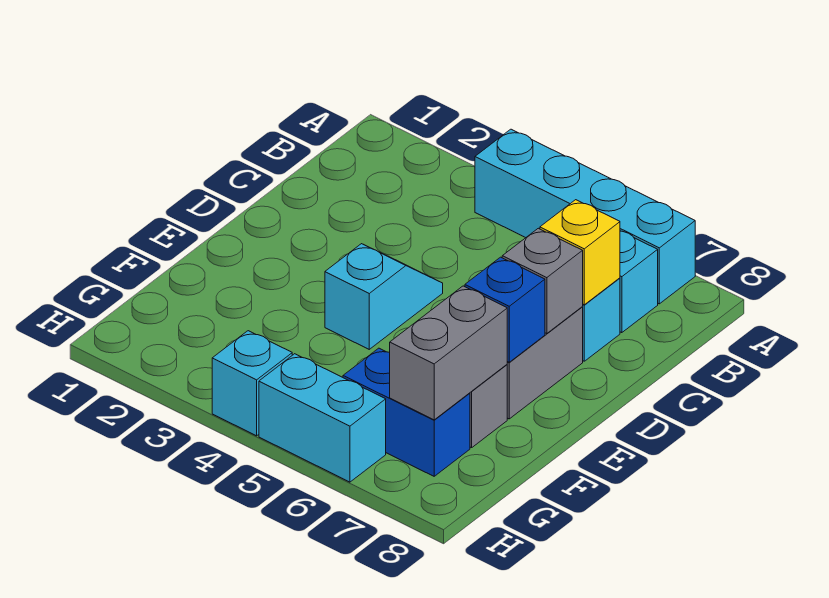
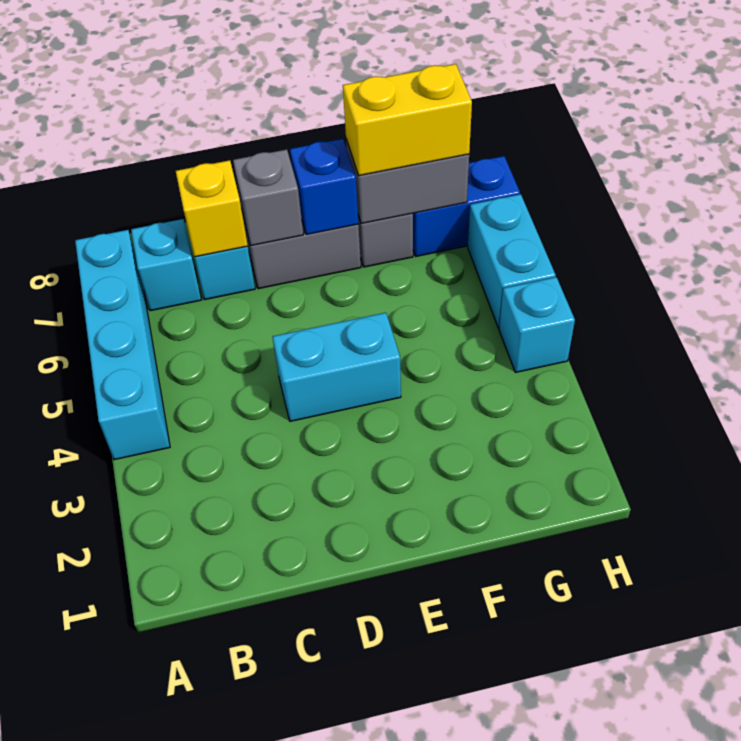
cyan 1x2 slope [325,244,443,349] -> cyan 1x2 brick [273,313,401,421]
none -> yellow 1x2 brick [343,64,472,176]
blue 1x2 brick [343,348,470,476] -> blue 1x2 brick turned to [413,156,520,256]

